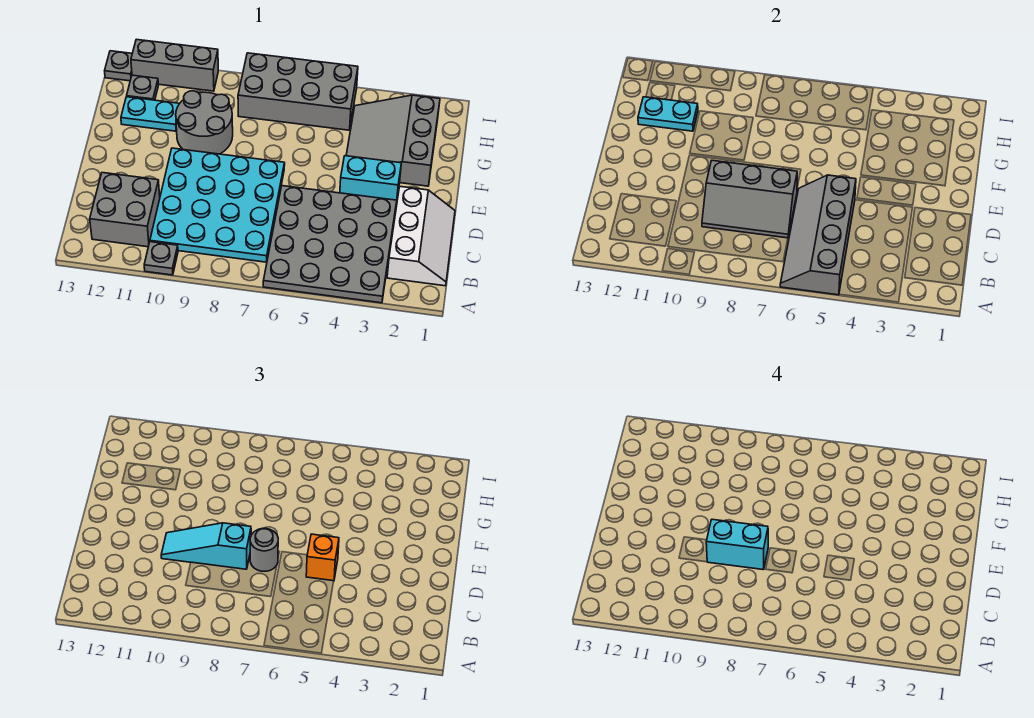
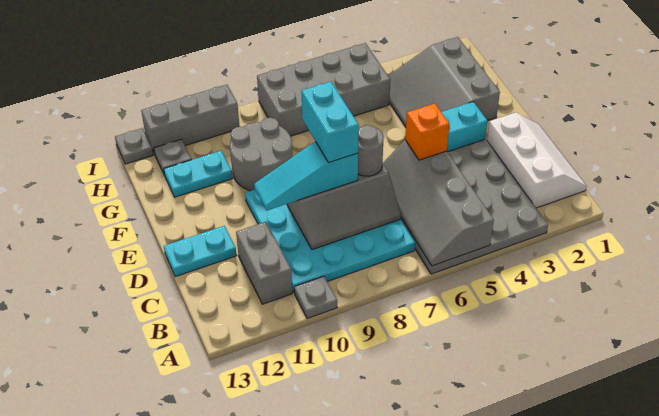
grey 2x2 brick [90,173,160,247] -> grey 1x2 brick [236,222,292,304]
cyan 1x2 brick [706,519,768,570] -> cyan 1x2 brick turned to [301,82,359,163]
cyan 1x2 plate [638,97,698,131] -> cyan 1x2 plate moved to [164,226,237,277]

